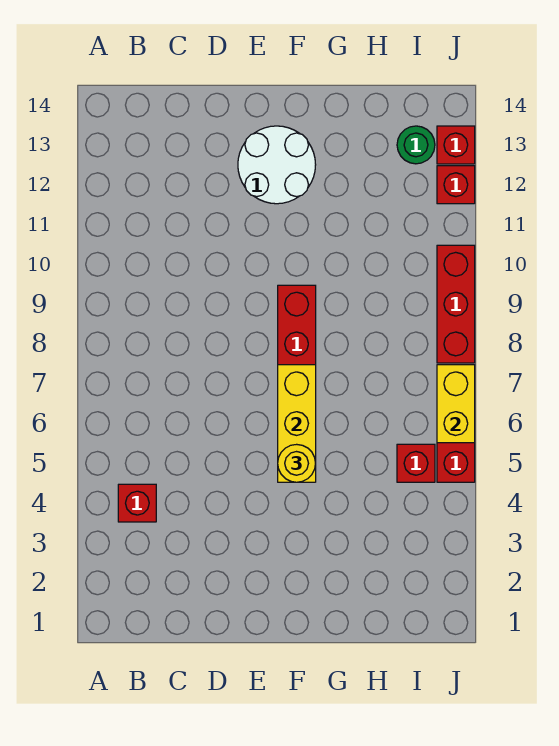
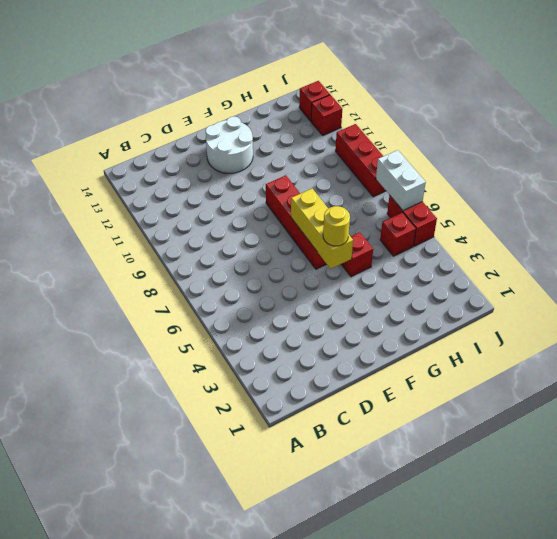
red 1x1 brick [118,484,156,522] -> red 1x1 brick moved to [341,232,373,277]
green 1x1 round brick [397,126,435,164] -> none
yellow 1x2 brick [437,365,475,443] -> white 1x2 brick [376,150,426,210]

